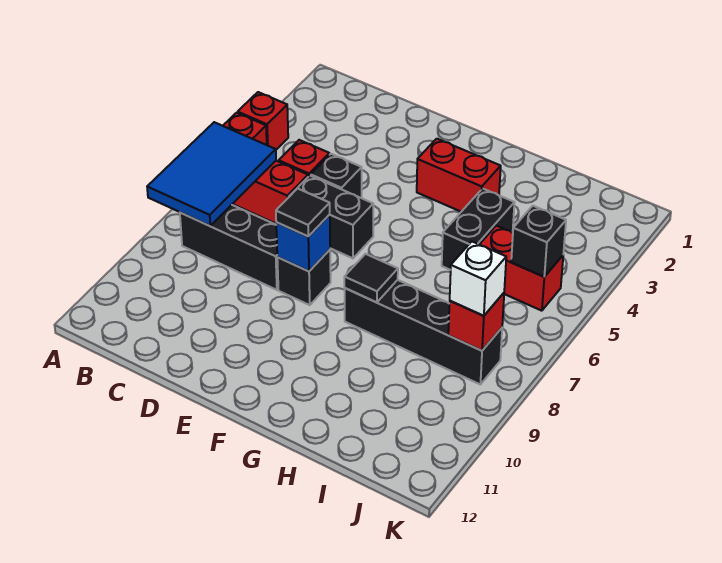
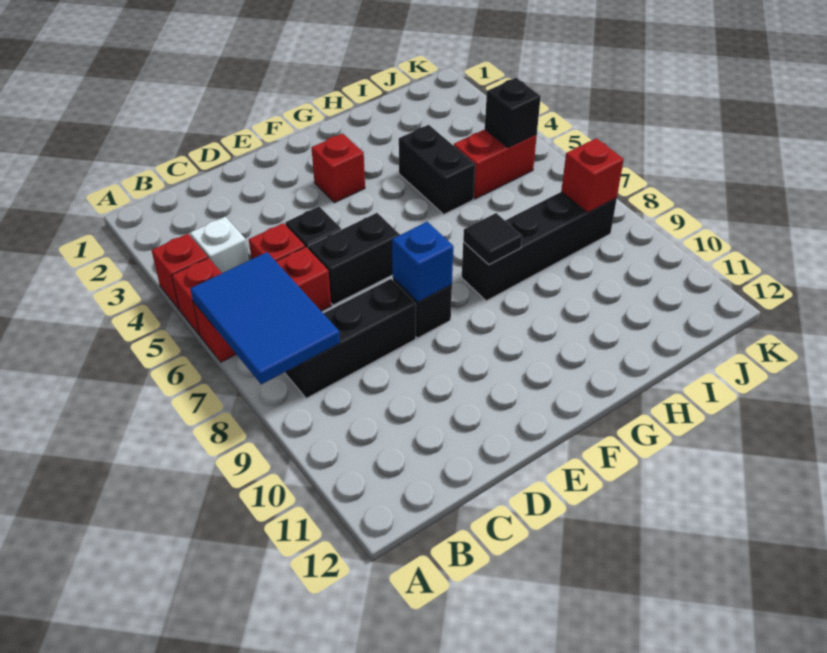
black 1x1 tile [276,188,330,236] -> none
red 1x2 brick [417,139,501,212] -> red 1x1 brick [311,133,365,203]
white 1x1 brick [450,242,506,316] -> white 1x1 brick moved to [190,217,249,273]

